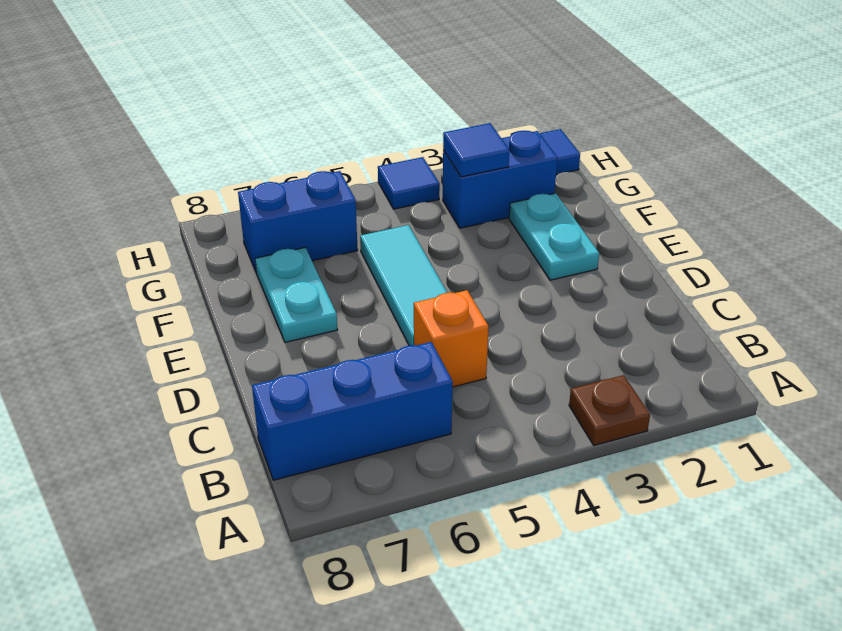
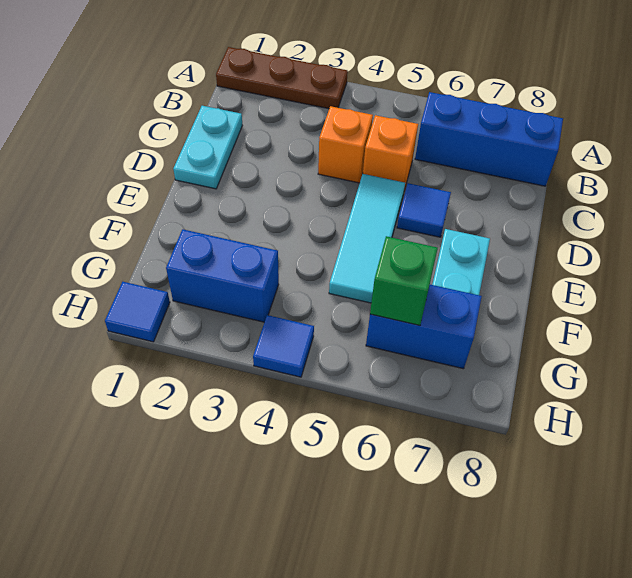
brown 1x1 plate [569,375,650,445] -> brown 1x3 plate [216,47,348,109]
none -> orange 1x1 brick [318,106,373,183]
cyan 1x2 plate [509,193,599,280] -> cyan 1x2 plate moved to [173,106,242,189]
blue 1x1 tile [443,123,509,177] -> blue 1x1 tile moved to [397,183,451,237]
none -> green 1x1 brick [370,236,438,325]

